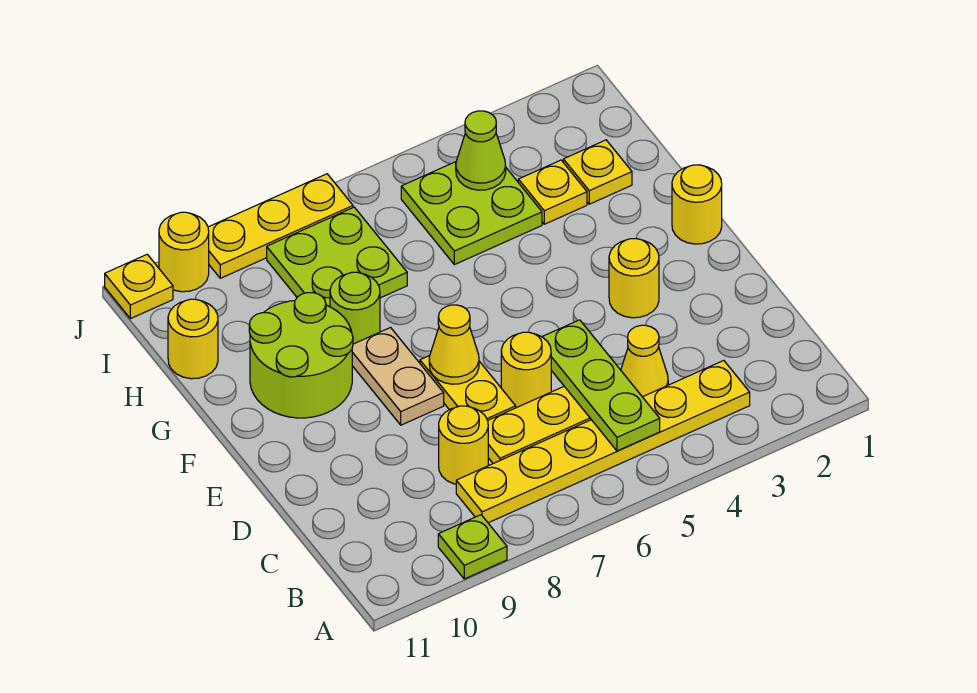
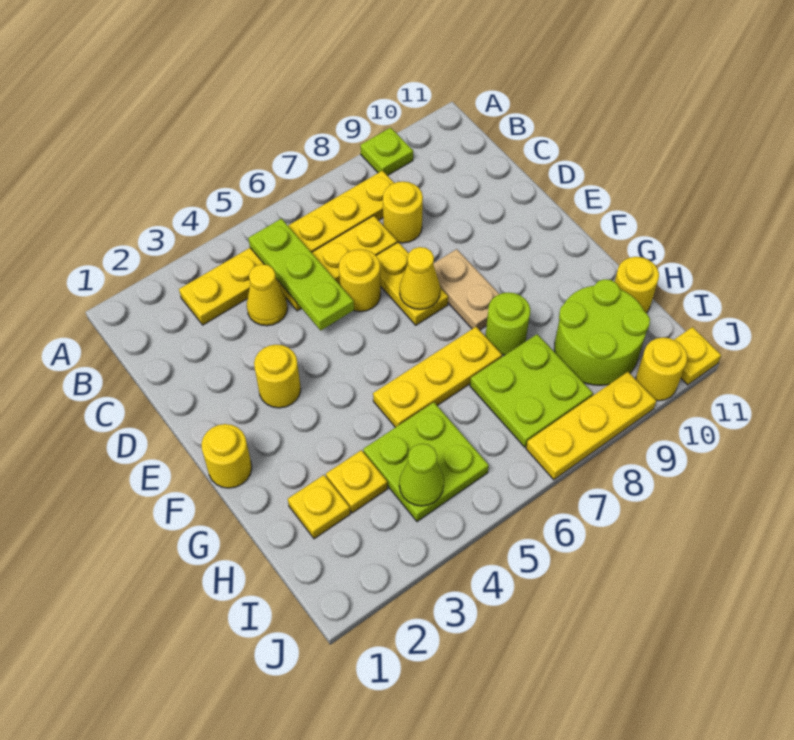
lime 2x2 round brick [249,292,353,418] -> lime 2x2 round brick moved to [555,279,650,385]
none -> yellow 1x3 plate [373,327,502,427]

